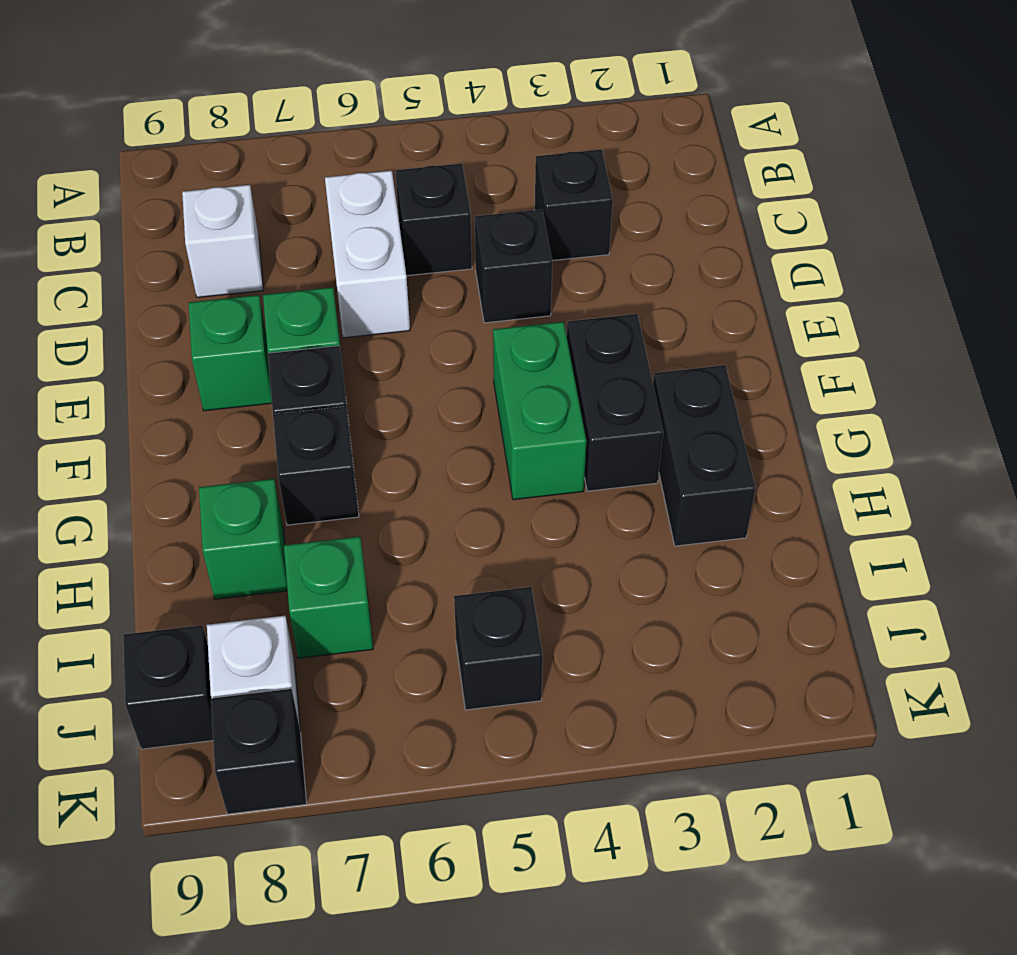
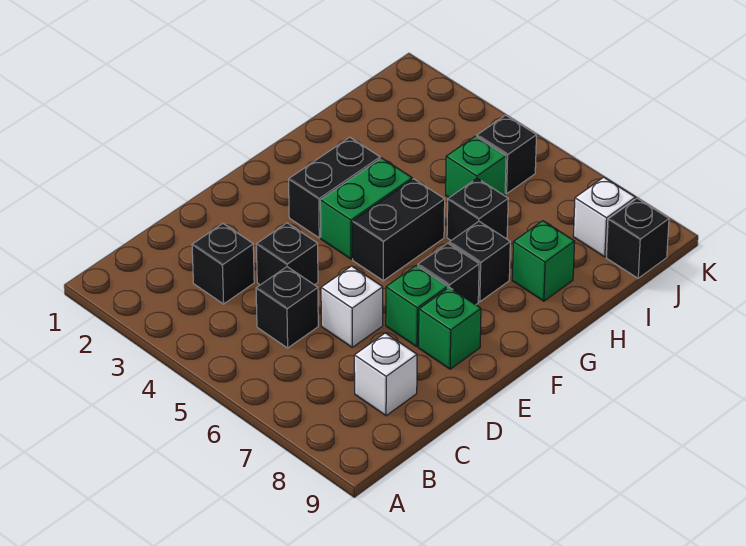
white 1x2 brick [325,171,410,338] -> white 1x1 brick [321,266,383,347]
black 1x2 brick [653,365,756,546] -> black 1x2 brick moved to [353,179,445,281]
green 1x1 brick [284,537,373,658] -> green 1x1 brick moved to [446,136,506,198]
black 1x1 brick [211,689,306,814] -> black 1x1 brick moved to [447,178,508,240]

